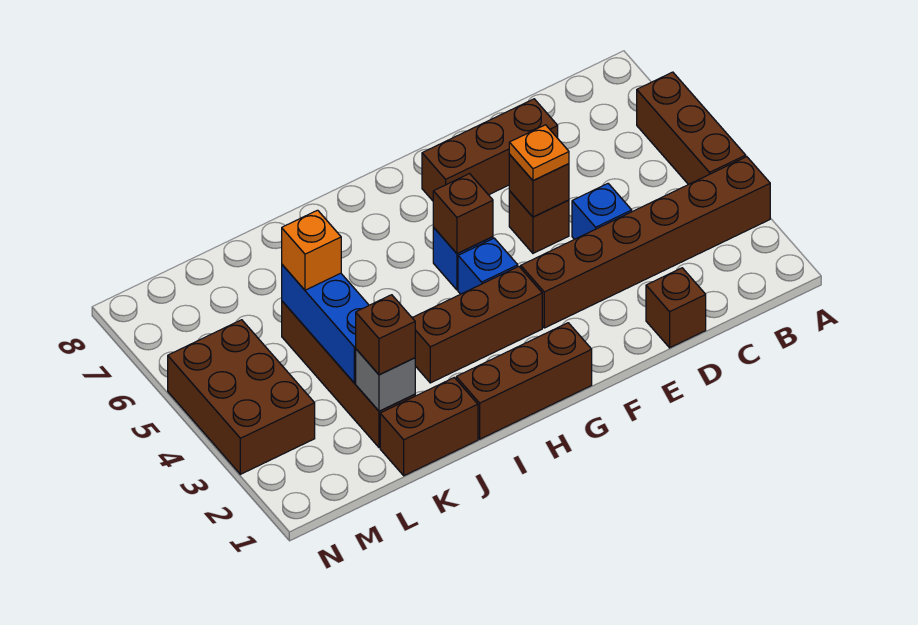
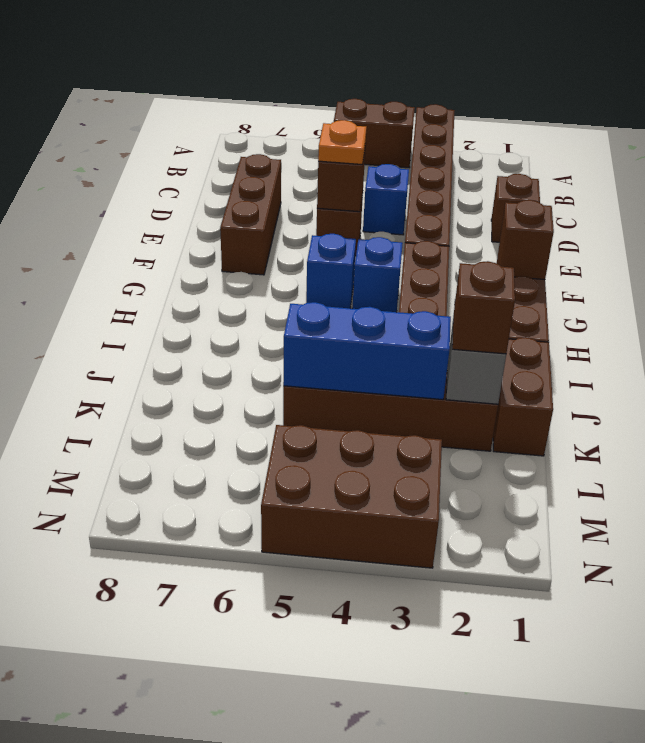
brown 1x3 brick [637,72,746,185] -> brown 1x2 brick [334,99,415,168]
brown 1x1 brick [433,174,493,253] -> brown 1x1 brick moved to [499,200,554,280]
orange 1x1 brick [282,210,341,290] -> none

